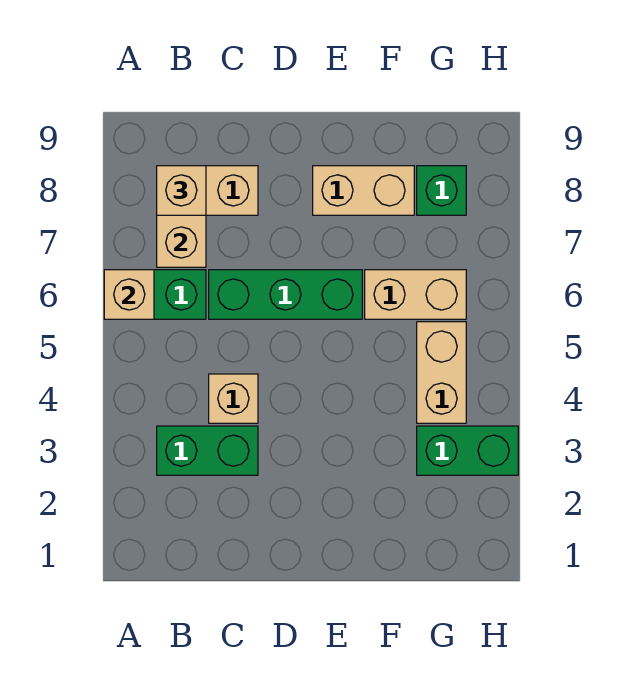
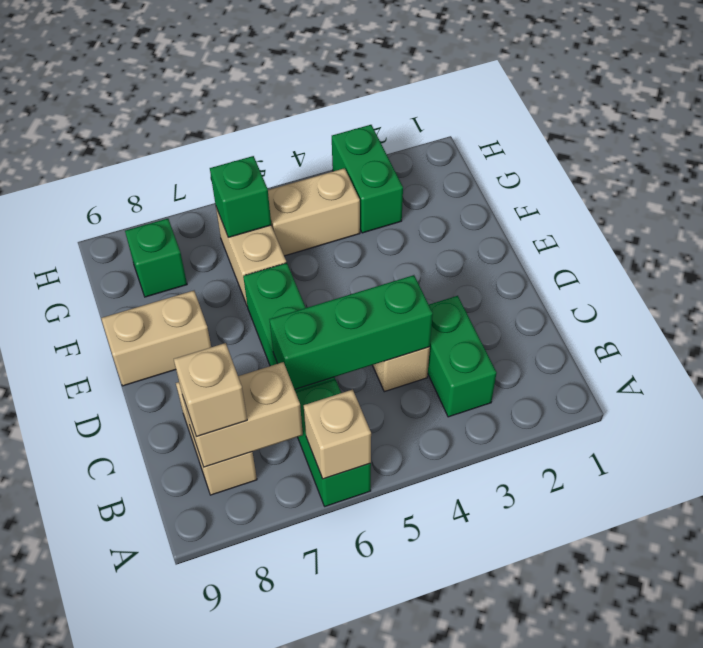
none -> green 1x3 brick [269,275,433,390]
tan 1x2 brick [313,166,414,215] -> tan 1x2 brick turned to [101,291,211,386]
none -> green 1x1 brick [210,156,271,237]

